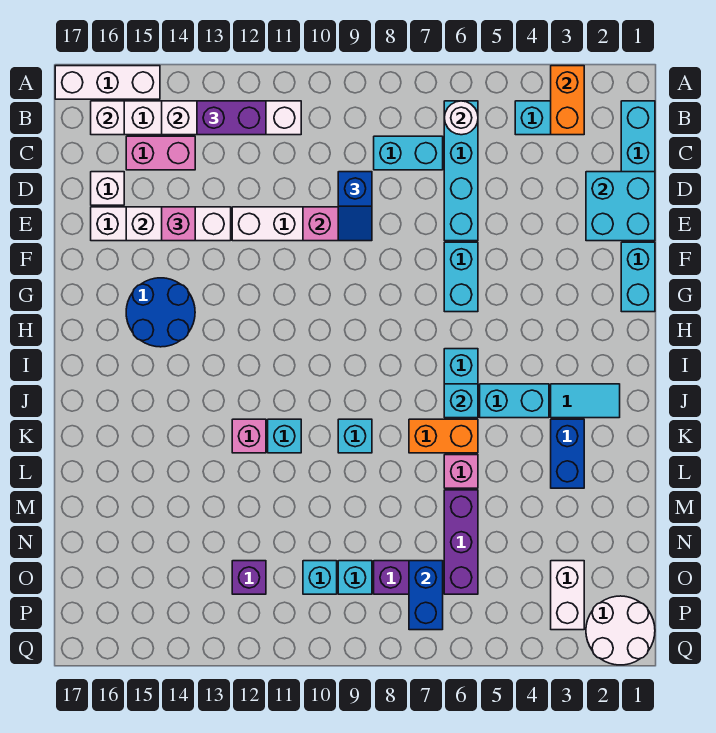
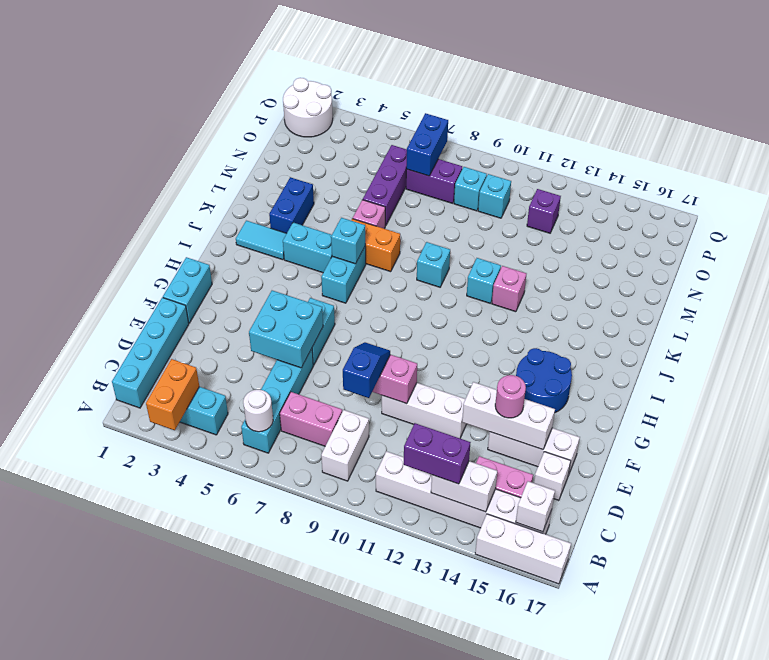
cyan 1x2 brick [374,136,443,170] -> pink 1x2 brick [280,392,342,446]
cyan 2x2 brick [586,172,655,241] -> cyan 2x2 brick moved to [249,290,323,368]
pink 1x1 brick [162,207,195,241] -> pink 1x1 round brick [495,375,526,418]
white 1x2 brick [551,561,584,630] -> white 1x2 brick moved to [321,410,369,481]

